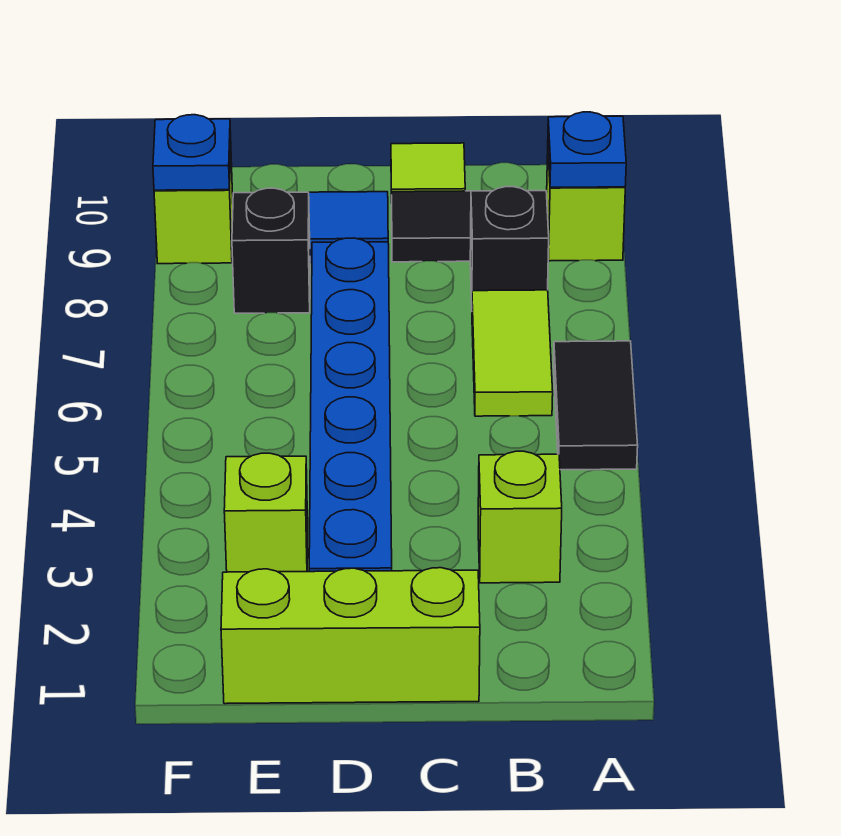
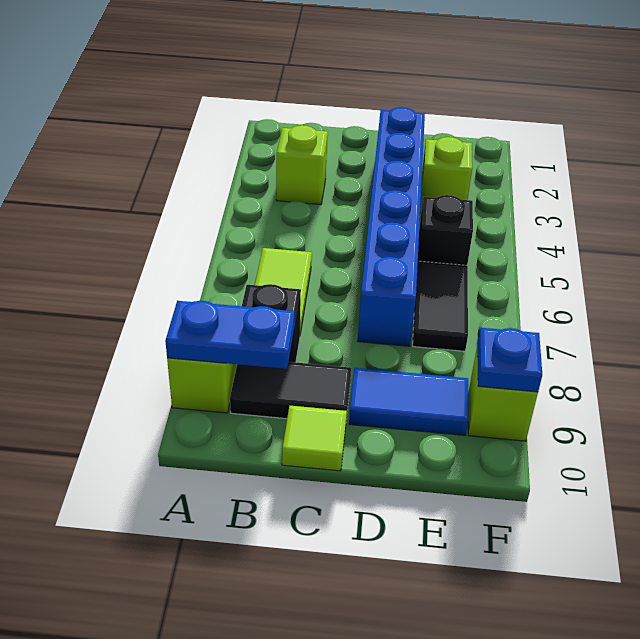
black 1x2 tile [554,341,638,470] -> black 1x2 tile moved to [413,261,468,351]
blue 1x1 plate [548,112,626,187] -> blue 1x2 plate [165,301,295,369]
lime 1x3 brick [221,568,480,704] -> none
black 1x1 brick [232,188,310,313] -> black 1x1 brick moved to [418,195,473,265]

